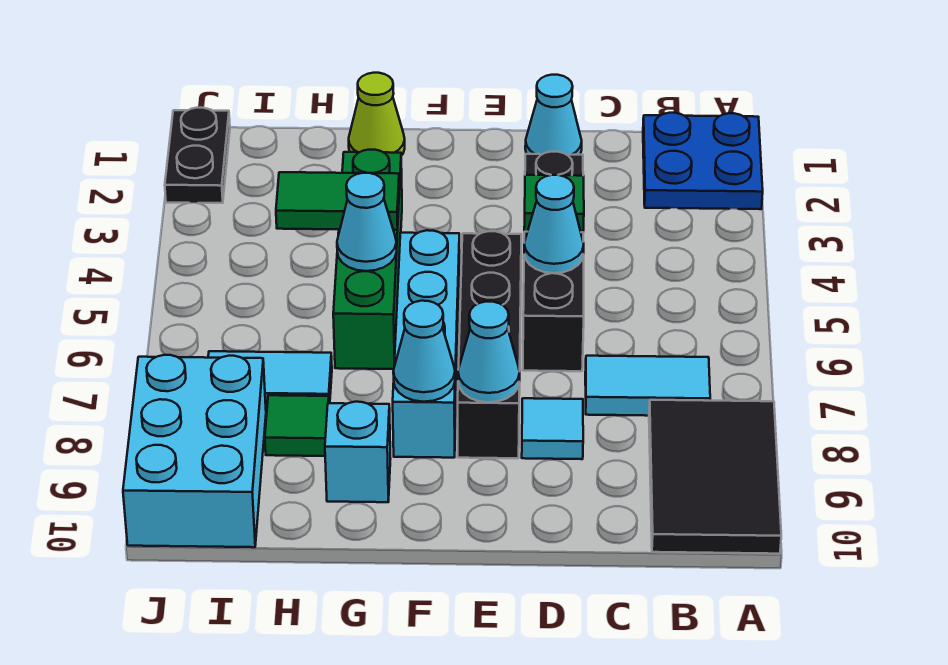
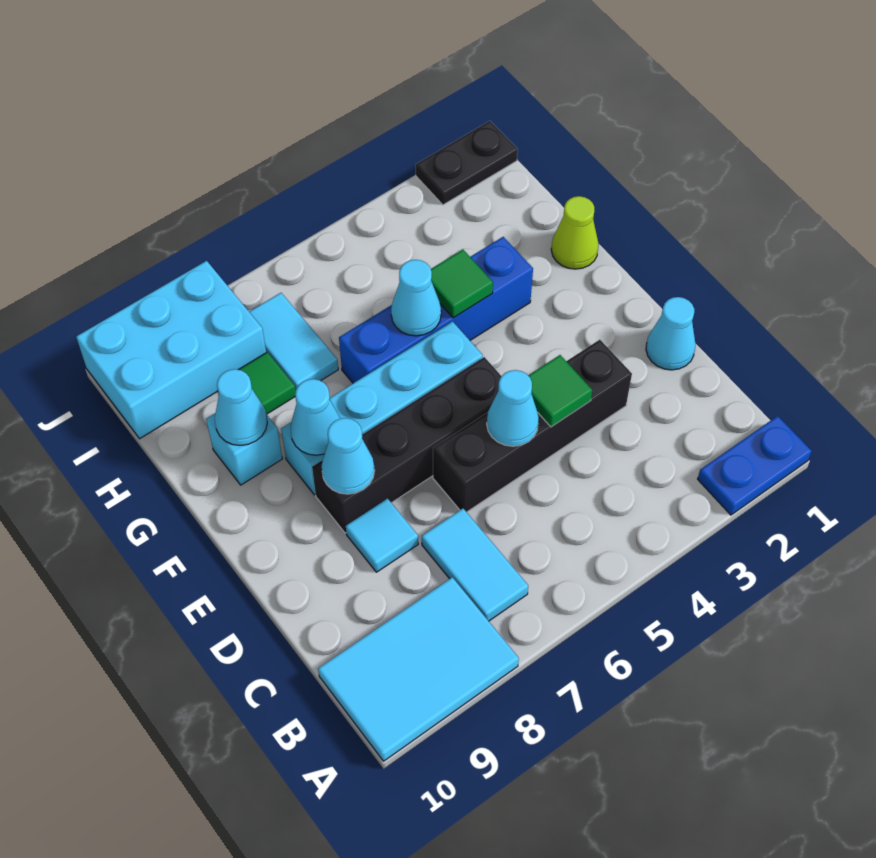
blue 2x2 plate [643,113,763,209] -> blue 1x2 plate [698,416,812,515]
black 2x3 tile [649,400,781,554] -> cyan 2x3 tile [318,577,519,761]
green 1x4 brick [333,150,402,369] -> blue 1x4 brick [339,237,533,383]
green 1x2 tile [276,172,399,230] -> green 1x1 tile [431,250,493,318]
none -> cyan 1x1 cone [215,369,267,445]

